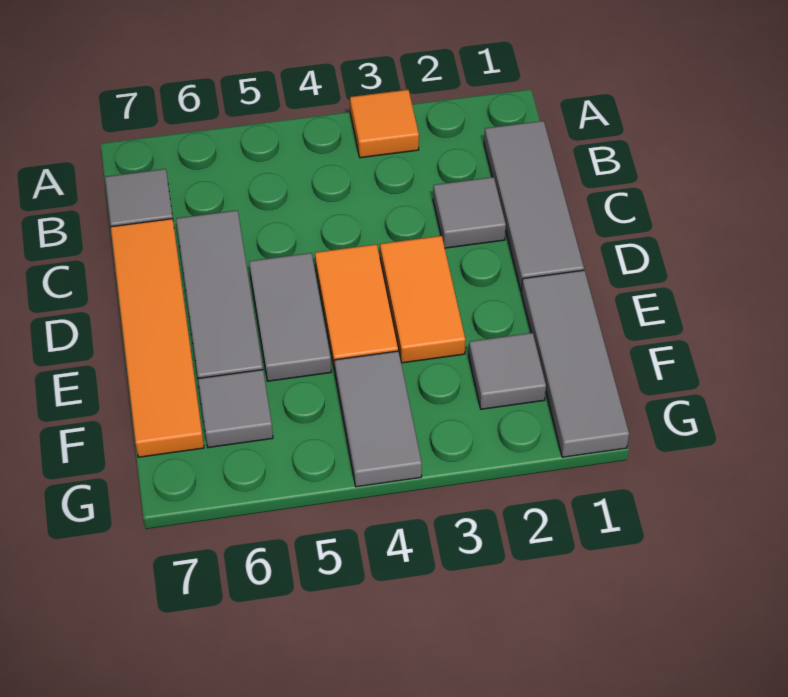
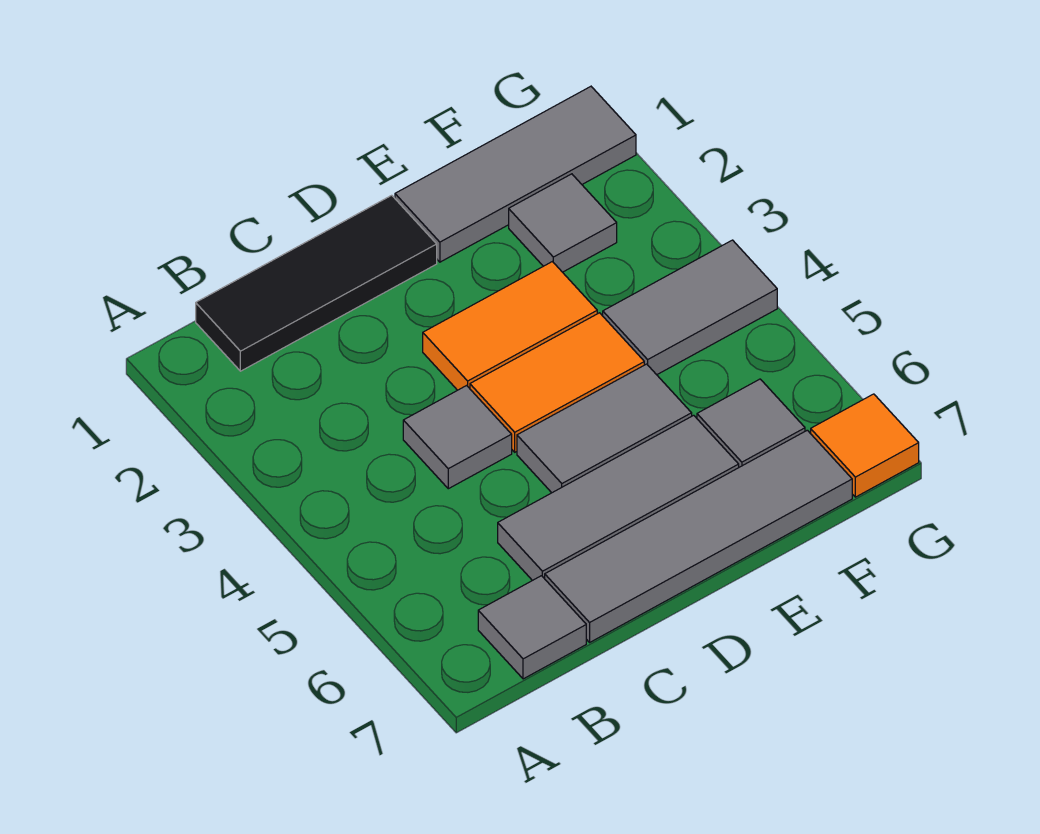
orange 1x1 tile [350,90,419,158] -> orange 1x1 tile moved to [811,394,919,497]
grey 1x3 tile [484,121,584,291] -> black 1x3 tile [196,195,437,371]
grey 1x1 tile [433,177,506,248] -> grey 1x1 tile moved to [403,386,512,489]
orange 1x4 tile [111,219,204,457] -> grey 1x4 tile [545,430,852,642]

